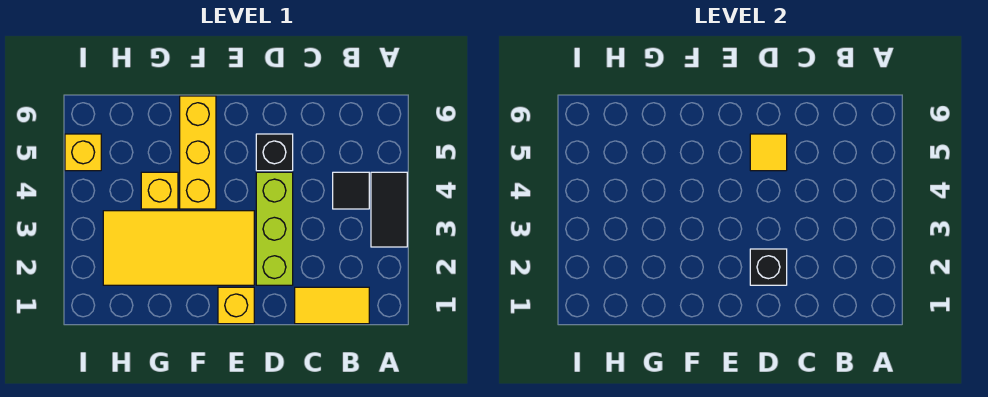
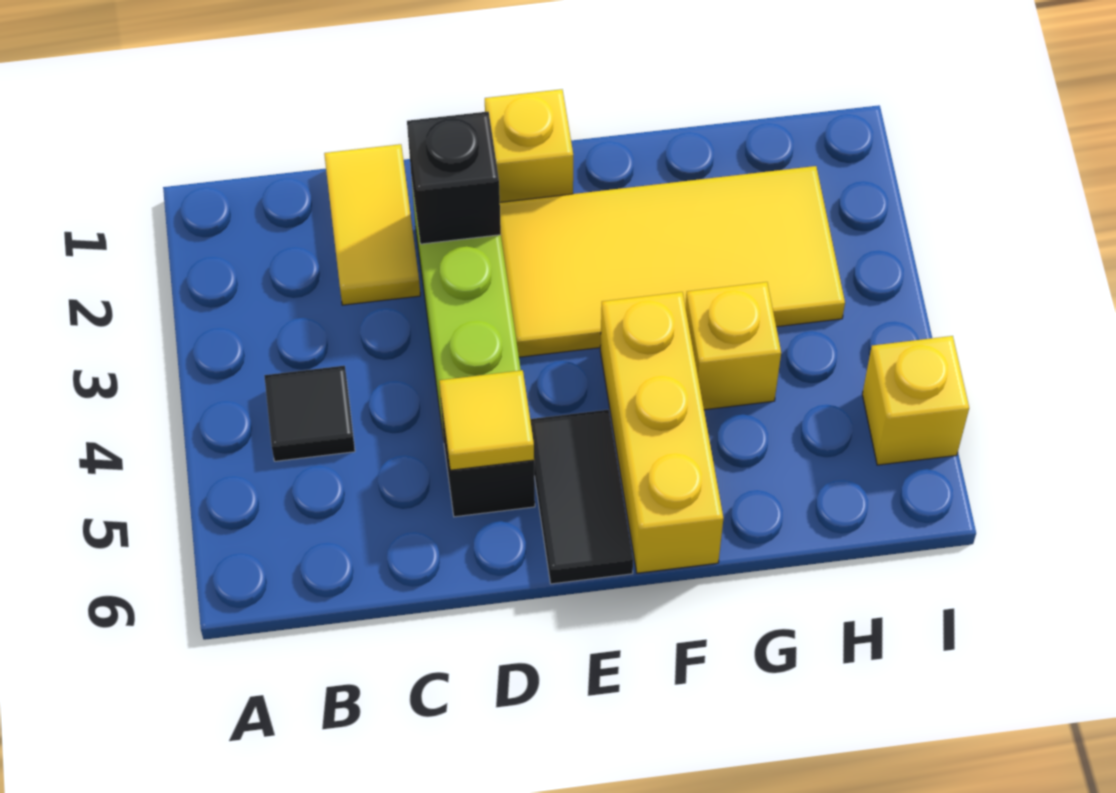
black 1x2 tile [371,172,407,247] -> black 1x2 tile moved to [530,410,633,584]
yellow 1x2 tile [295,287,369,324] -> yellow 1x2 tile turned to [324,144,420,305]

